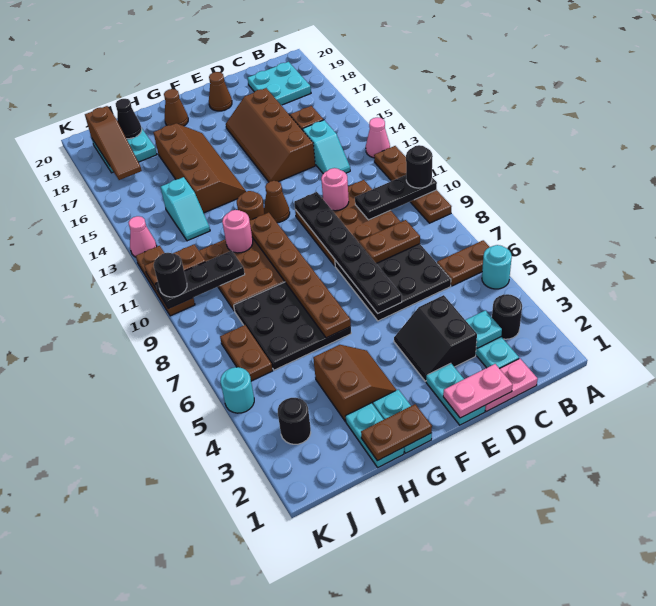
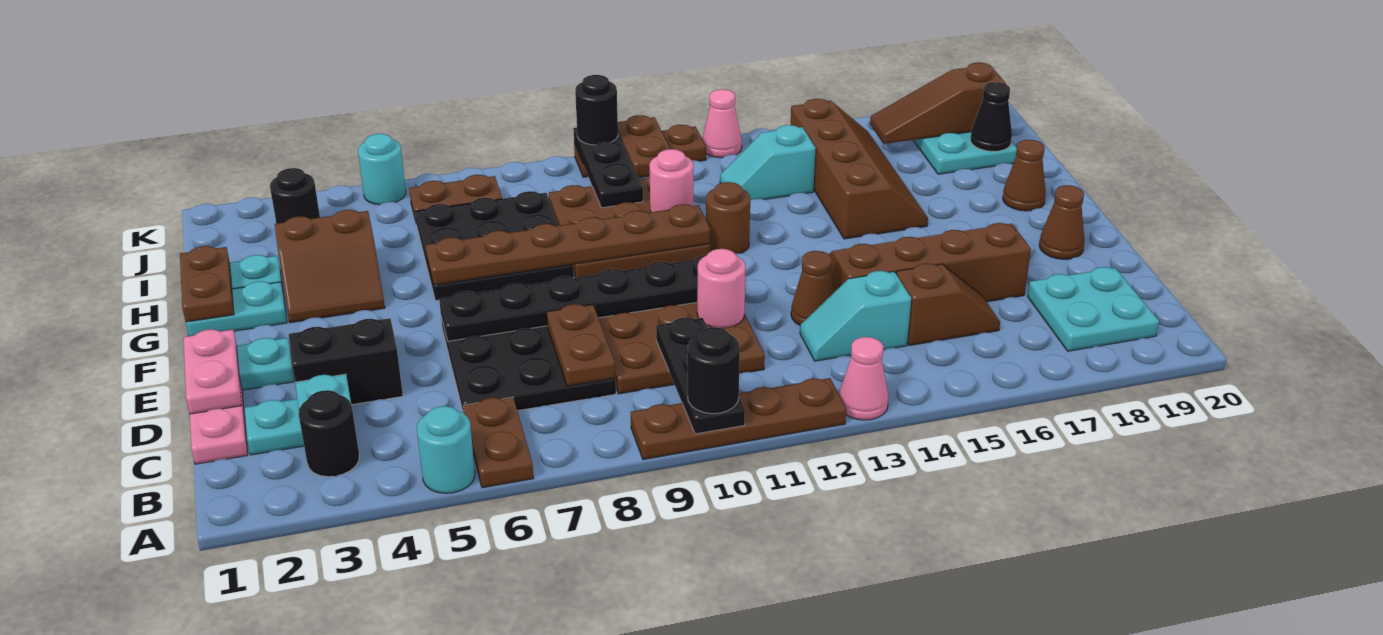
brown 1x1 cone [264,181,290,223] -> brown 1x1 cone moved to [791,251,834,325]
brown 2x4 slope [153,123,246,213] -> brown 2x4 slope turned to [791,99,928,239]

